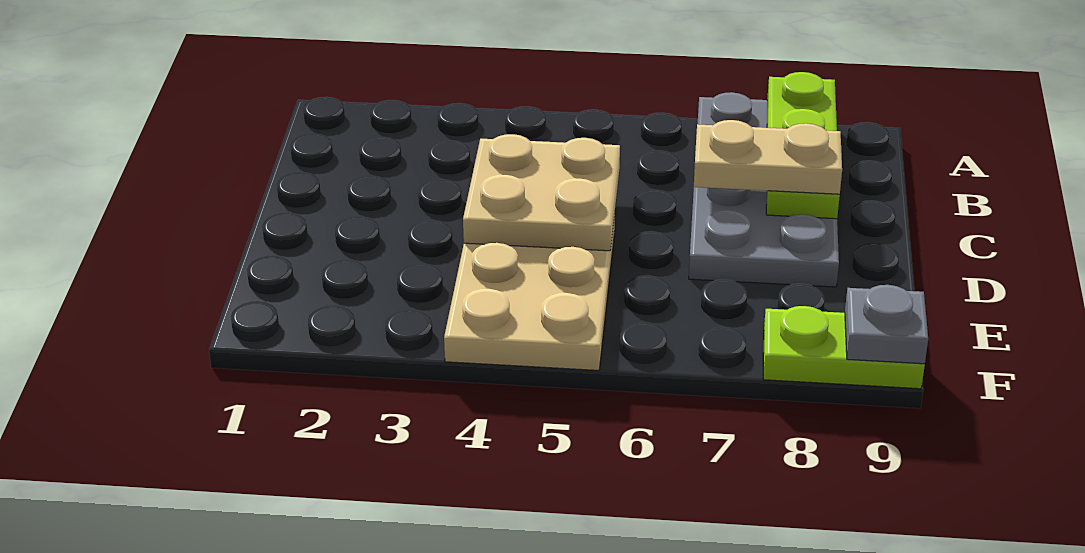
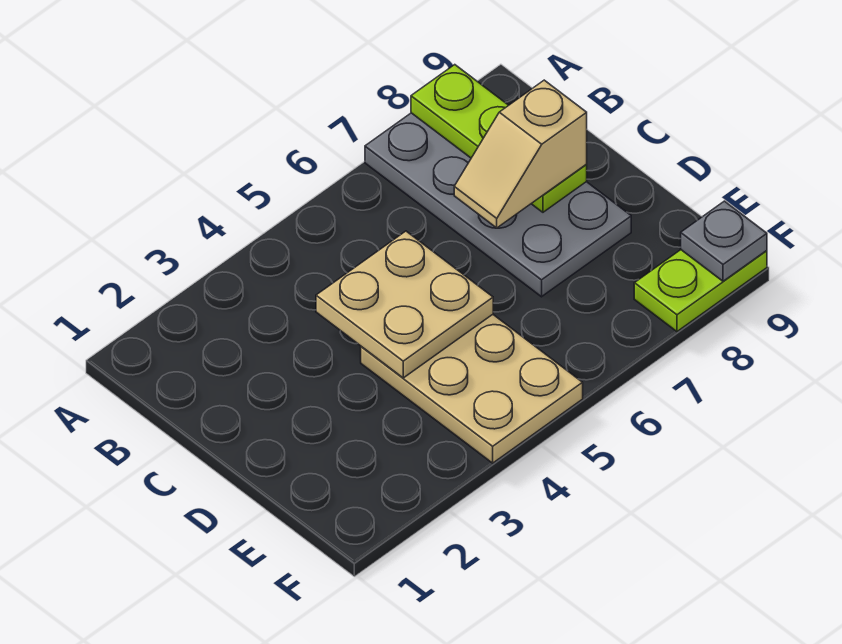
tan 1x2 plate [694,120,842,194] -> tan 1x2 slope [454,80,587,228]

